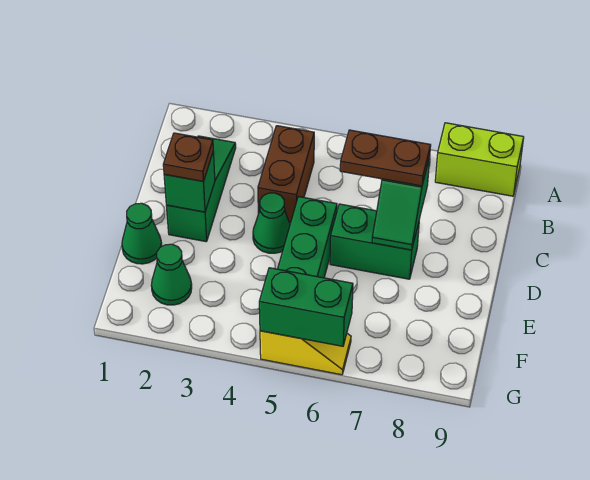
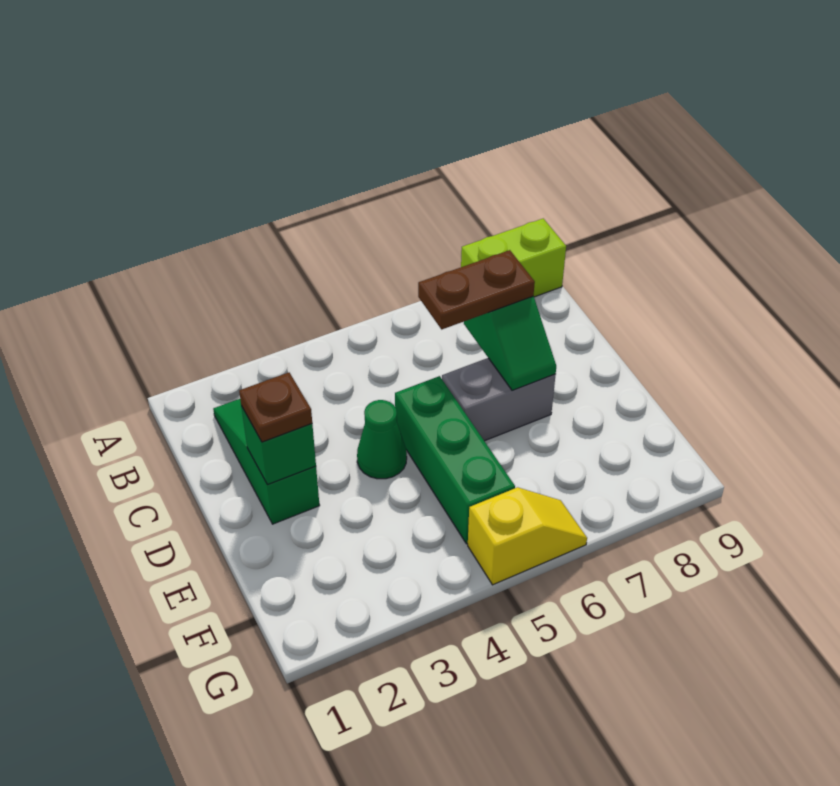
brown 1x2 brick [258,126,314,223] -> none
green 1x2 brick [330,204,419,279] -> grey 1x2 brick [442,358,556,441]
green 1x1 cone [122,203,162,264] -> none
green 1x1 cone [151,244,192,305] -> none
green 1x2 brick [259,268,353,346] -> none

